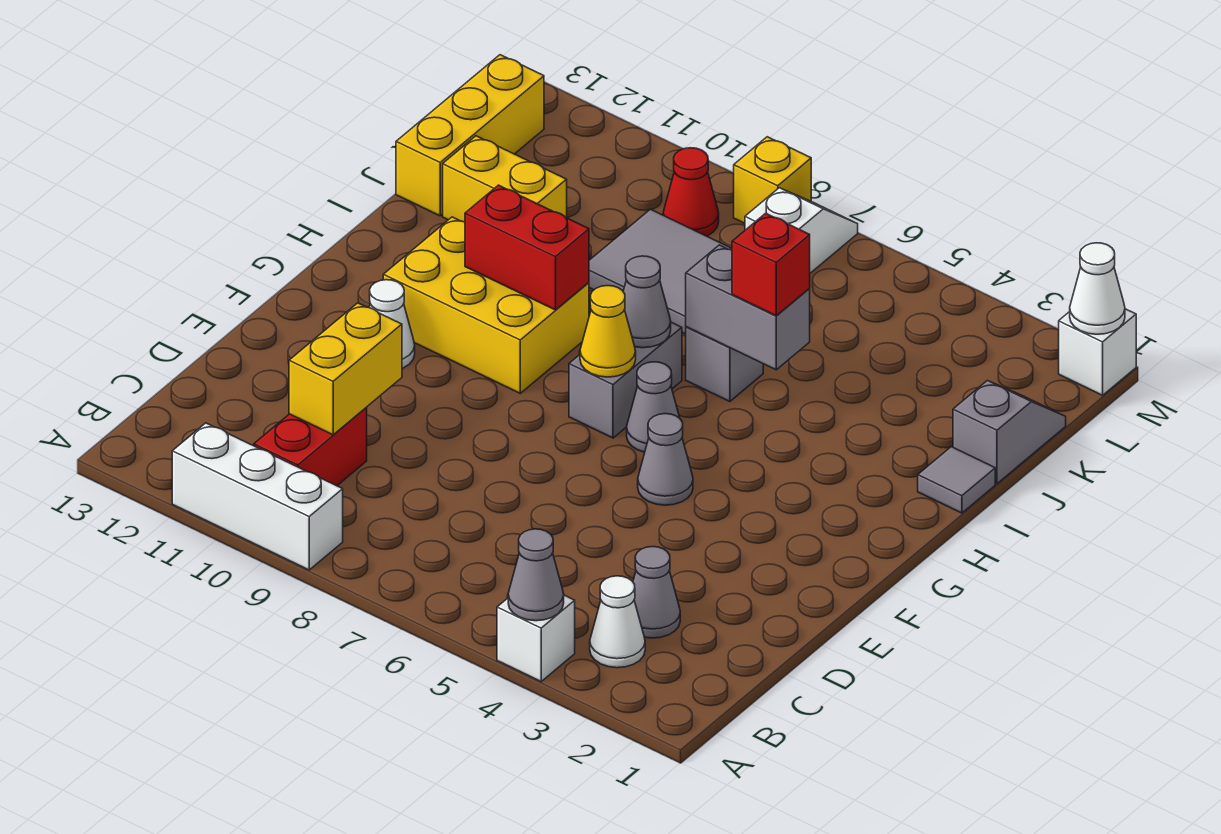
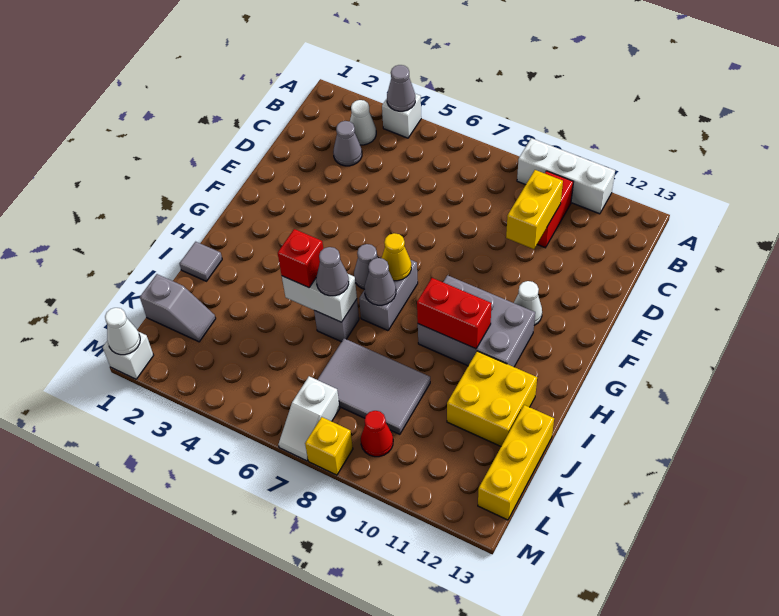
grey 1x1 cone [638,414,693,505] -> grey 1x1 cone moved to [316,247,349,296]
yellow 2x3 brick [383,217,589,393] -> grey 2x3 brick [418,275,535,367]
grey 1x2 brick [686,245,810,370] -> white 1x2 brick [282,274,357,322]
grey 1x2 slope [953,381,1066,484] -> grey 1x2 slope turned to [140,274,216,342]
yellow 1x2 brick [443,136,567,222] -> yellow 2x2 brick [447,351,537,446]

